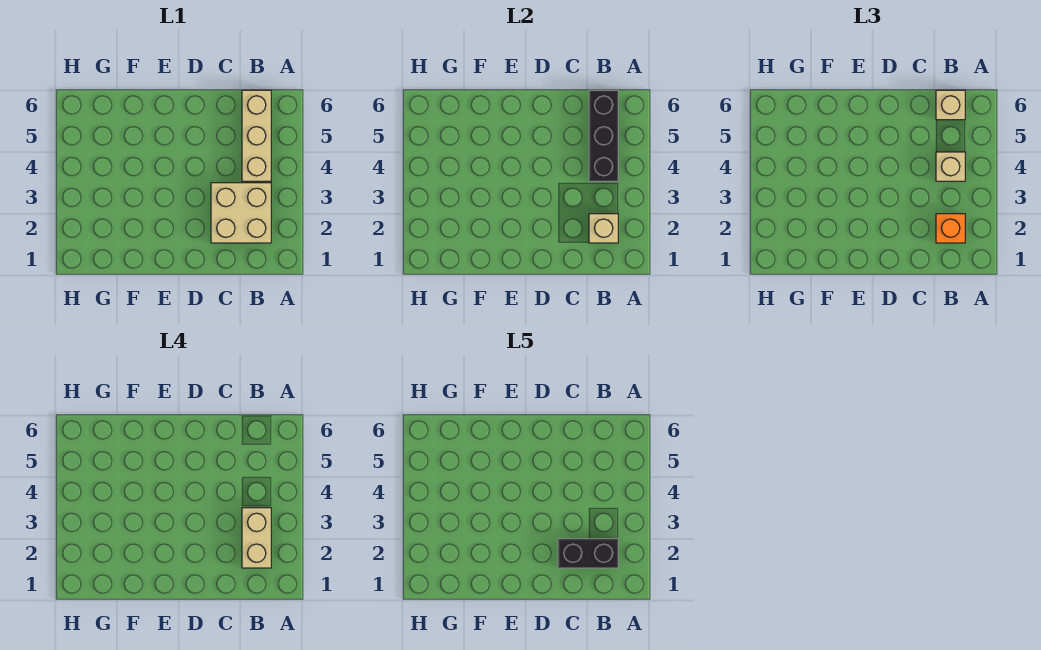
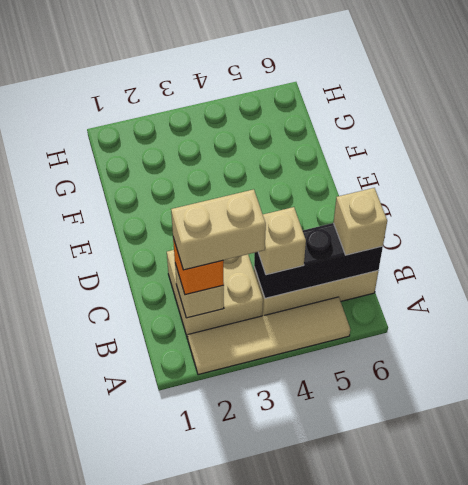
none -> tan 1x4 tile [188,297,350,375]
black 1x2 brick [558,539,618,568] -> none

